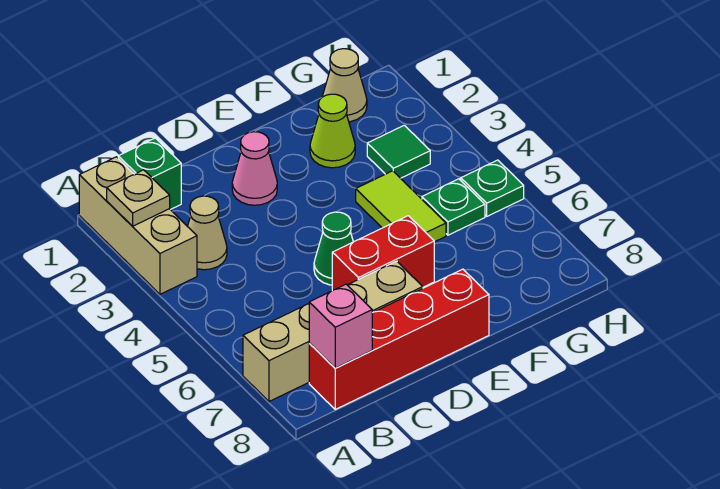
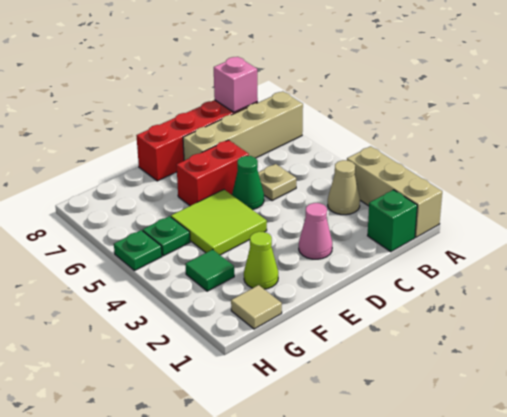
tan 1x1 plate [107,170,170,226] -> tan 1x1 plate moved to [258,164,296,201]
lime 1x2 tile [356,171,446,242] -> lime 2x2 tile [171,190,267,255]
tan 1x1 cone [322,49,367,122] -> tan 1x1 tile [231,285,282,329]

